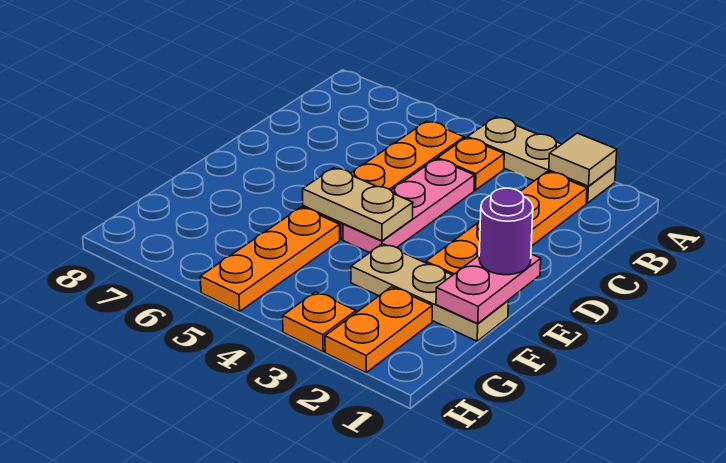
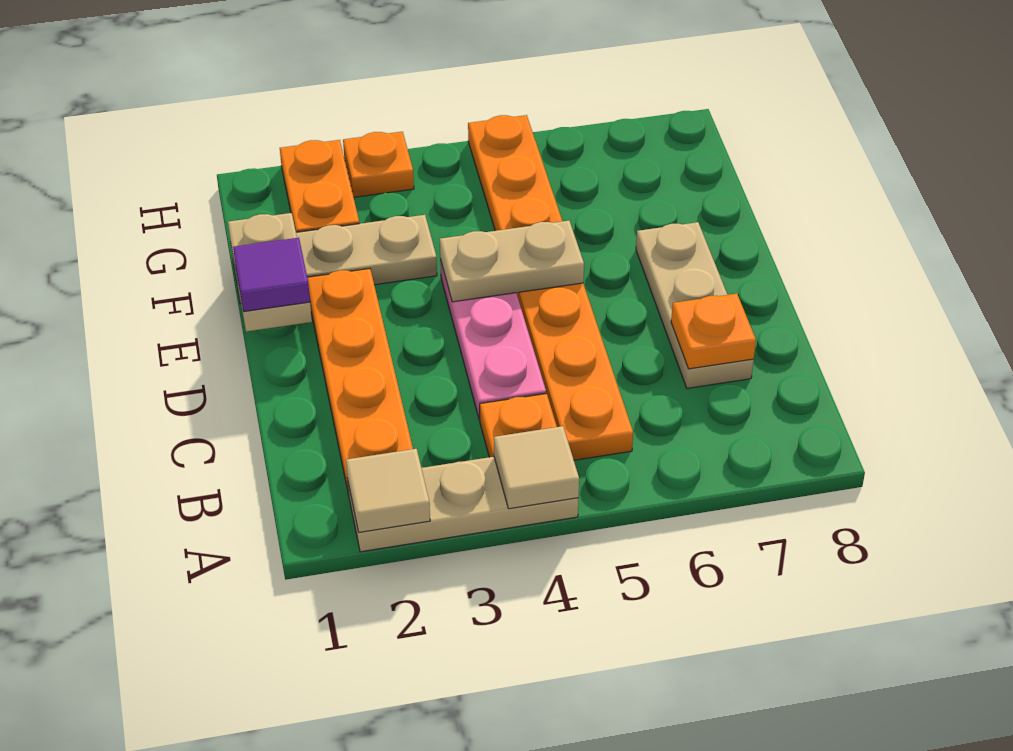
none -> tan 1x1 tile [494,426,579,509]
none -> tan 1x3 plate [636,222,754,388]
none -> orange 1x1 plate [671,294,756,369]
pink 1x2 plate [436,254,541,324] -> tan 1x2 plate [228,213,312,332]
purple 1x1 round brick [479,188,533,275] -> purple 1x1 tile [233,238,310,312]

